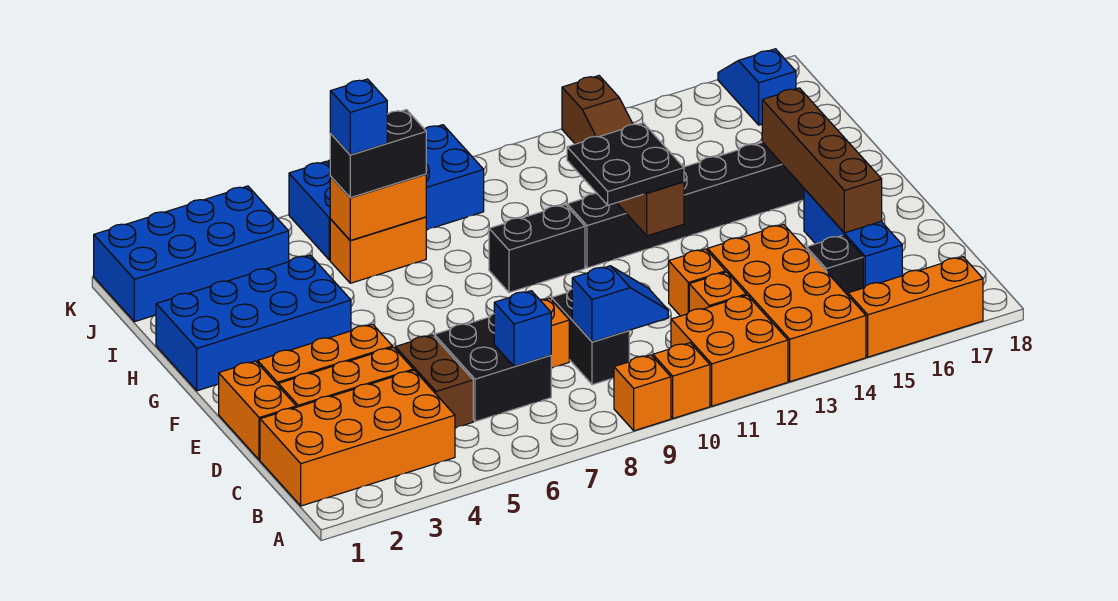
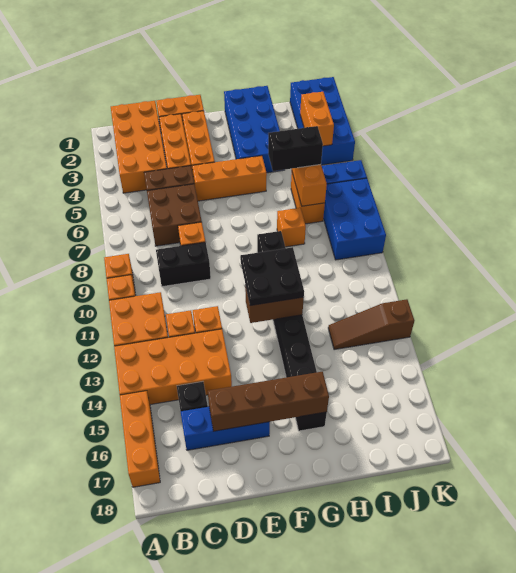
black 2x2 brick [434,314,551,422] -> brown 2x2 brick [147,184,202,246]
blue 1x1 brick [494,291,551,366] -> none
blue 1x2 slope [572,266,668,342] -> none
none -> orange 1x3 brick [192,156,267,201]
none -> orange 1x1 brick [277,208,306,247]
black 1x2 brick [330,110,426,198] -> black 1x2 brick turned to [268,126,323,171]
blue 1x1 brick [330,79,387,155] -> none
none -> orange 1x2 brick [300,92,334,146]
blue 1x2 slope [718,49,796,125] -> none

